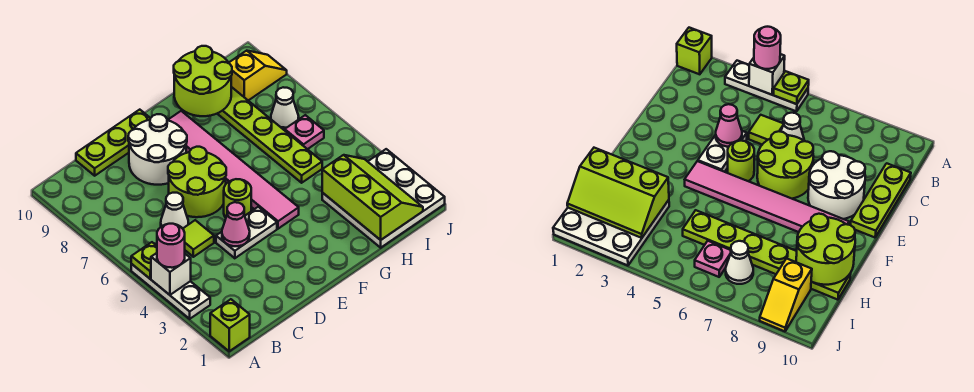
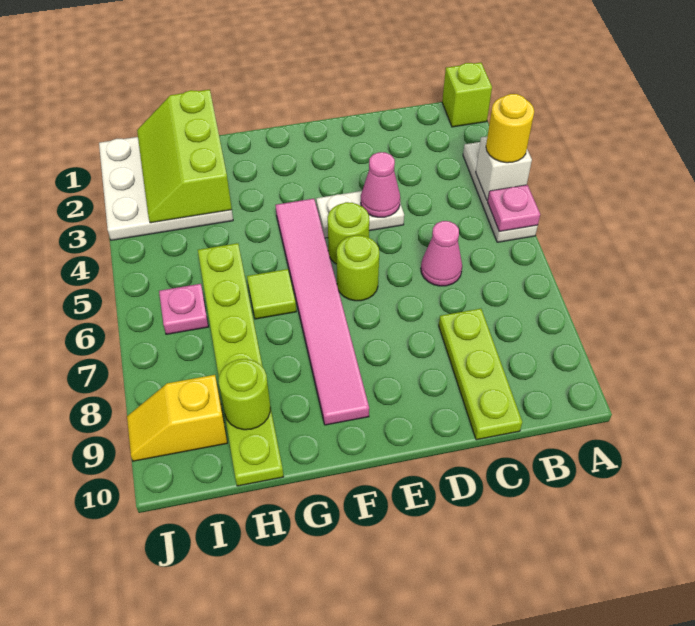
pink 1x1 round brick [157,224,185,268] -> yellow 1x1 round brick [486,94,534,163]
lime 1x1 plate [131,242,157,279] -> pink 1x1 plate [488,185,540,231]
lime 1x1 tile [183,220,214,257] -> lime 1x1 tile moved to [247,269,296,319]
white 1x1 cone [161,193,188,229] -> pink 1x1 cone [421,221,462,286]
lime 1x3 plate [76,110,150,176] -> lime 1x3 plate turned to [439,309,522,440]
lime 2x2 round brick [168,147,226,217] -> lime 1x1 round brick [337,235,379,301]
white 2x2 round brick [128,114,187,185] -> none
lime 2x2 round brick [174,46,232,116] -> lime 1x1 round brick [219,359,270,430]
white 1x1 cone [271,87,299,130] -> none

